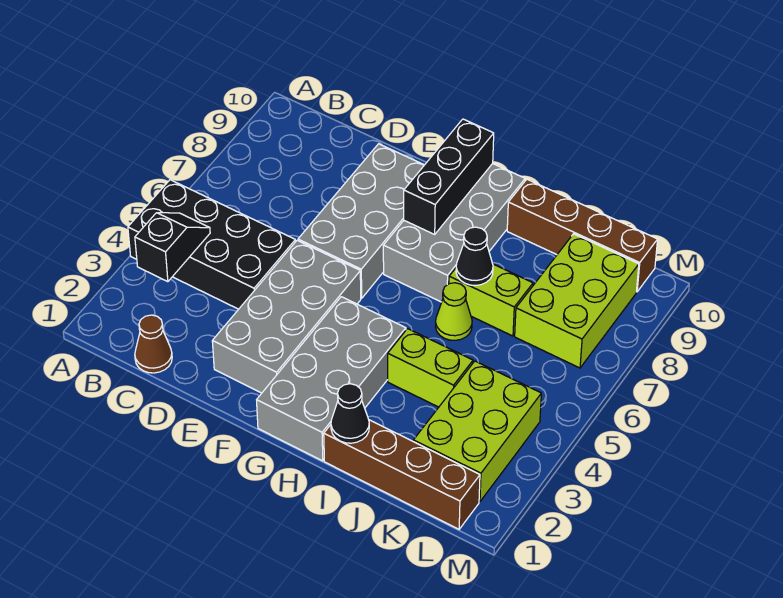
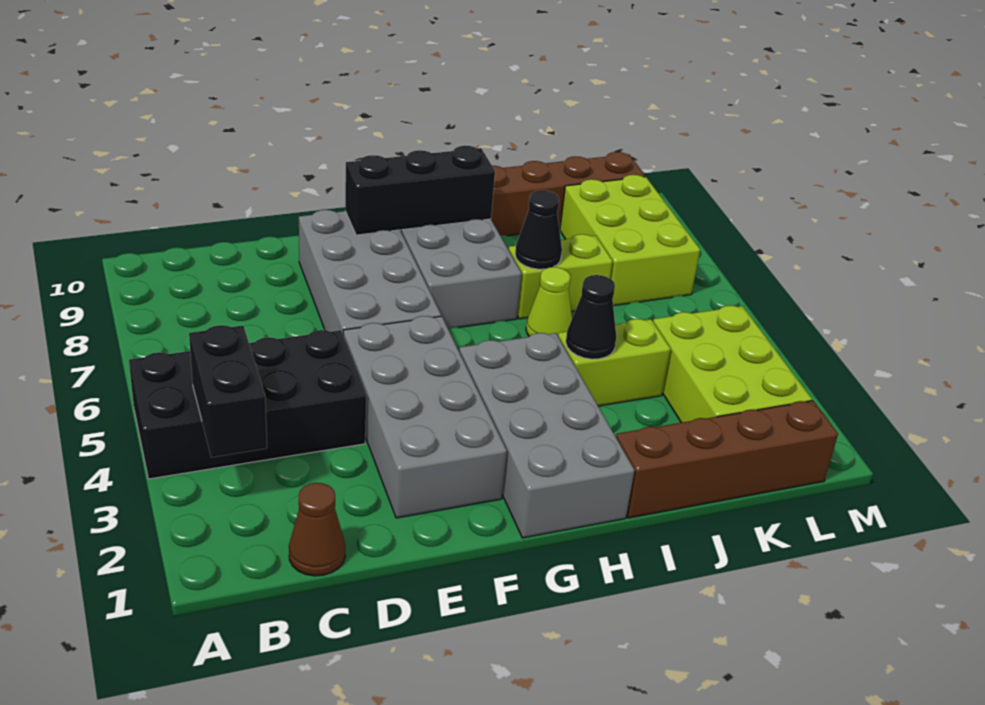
black 1x2 slope [135,213,210,282] -> black 1x2 brick [189,325,267,457]
black 1x3 brick [404,119,494,234] -> black 1x3 brick turned to [345,146,495,235]
black 1x1 cone [331,384,369,443] -> black 1x1 cone moved to [566,275,616,359]

